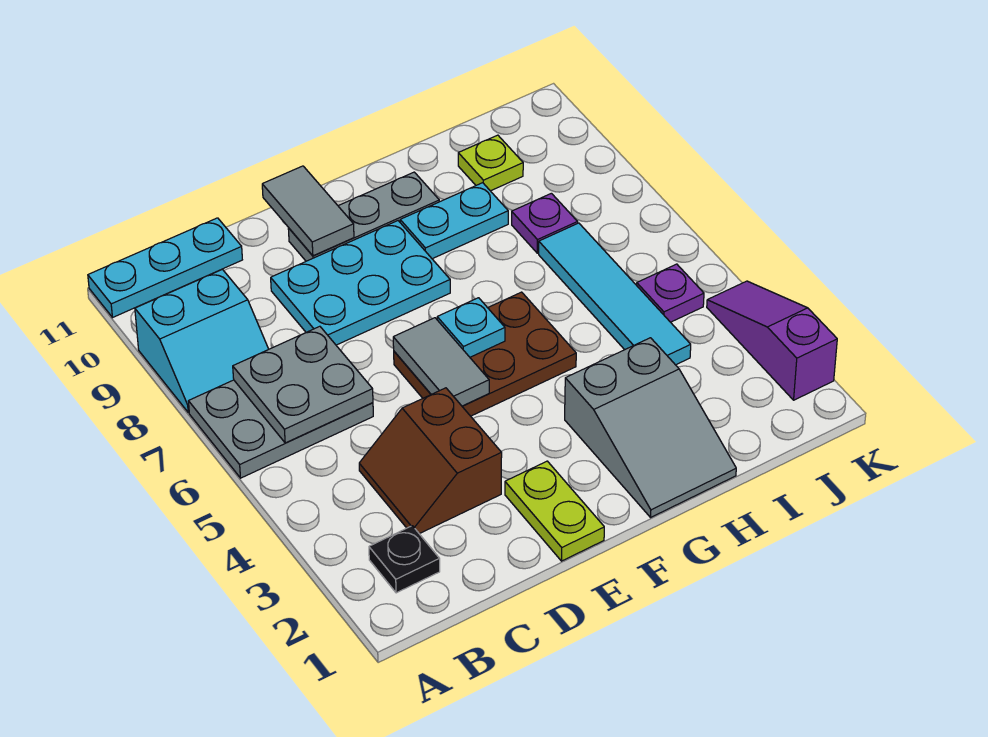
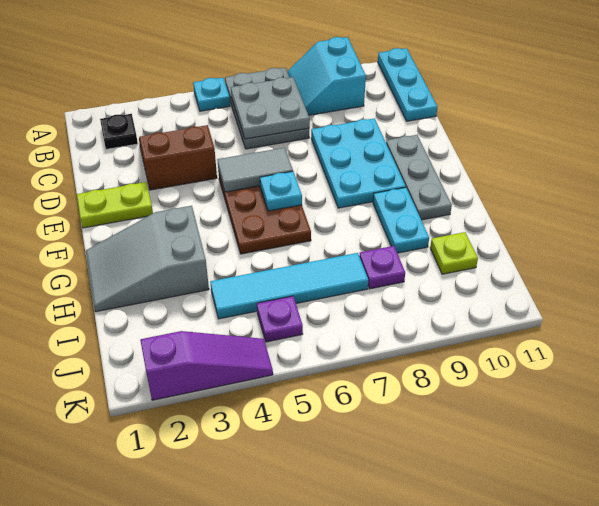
none -> cyan 1x1 plate [193,78,230,111]
grey 1x2 tile [262,166,354,256] -> none

